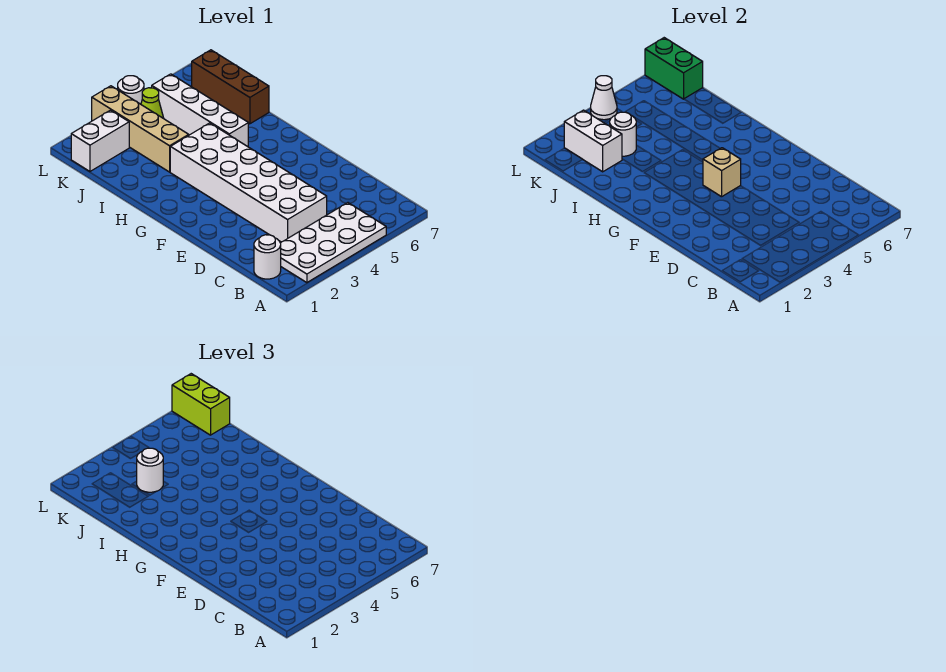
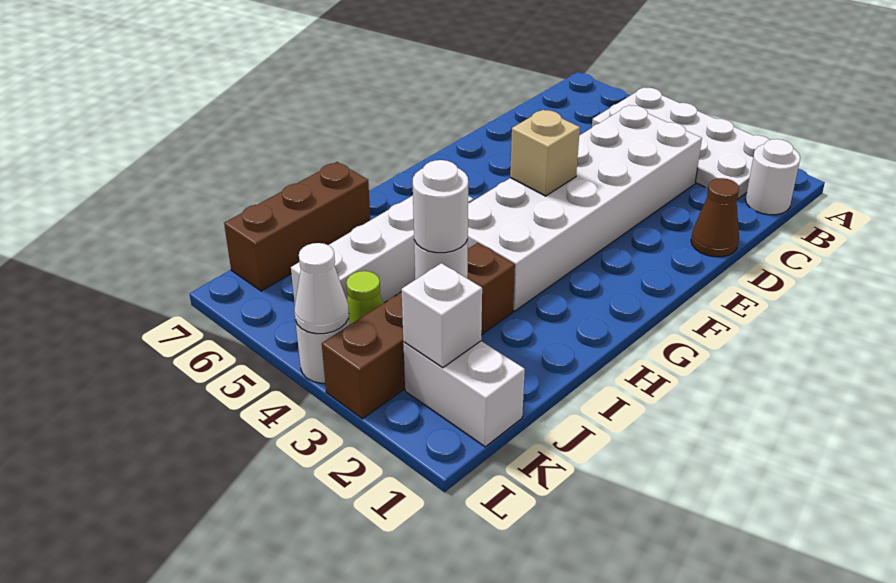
none -> brown 1x1 cone [691,178,739,257]
tan 1x4 brick [92,86,189,172] -> brown 1x4 brick [322,243,515,419]
white 1x2 brick [564,110,622,172] -> white 1x1 brick [402,263,482,368]
green 1x2 brick [645,38,703,99] -> none
lime 1x2 brick [172,374,230,435] -> none

